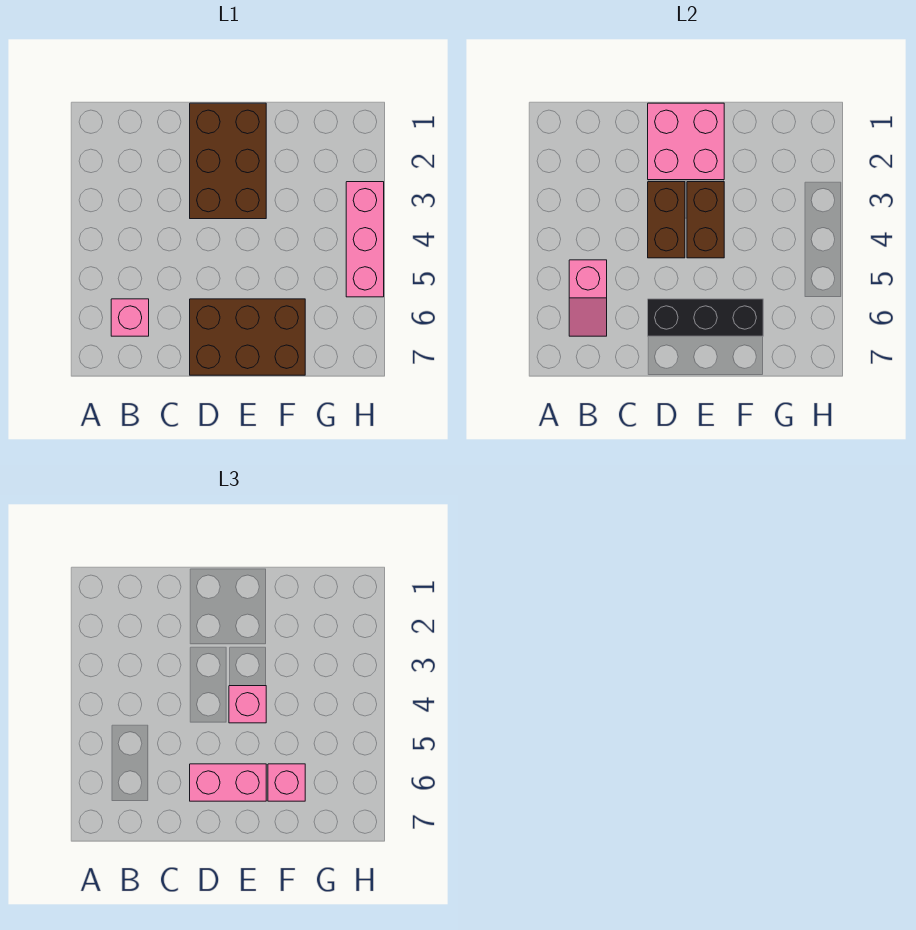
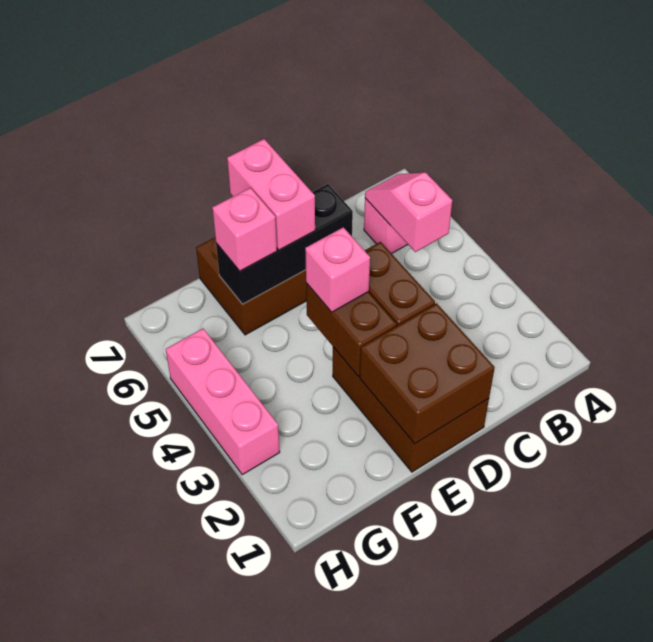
pink 2x2 brick [648,103,724,180] -> brown 2x2 brick [360,303,495,444]
pink 1x2 brick [190,764,266,801] -> pink 1x2 brick turned to [227,139,315,250]

